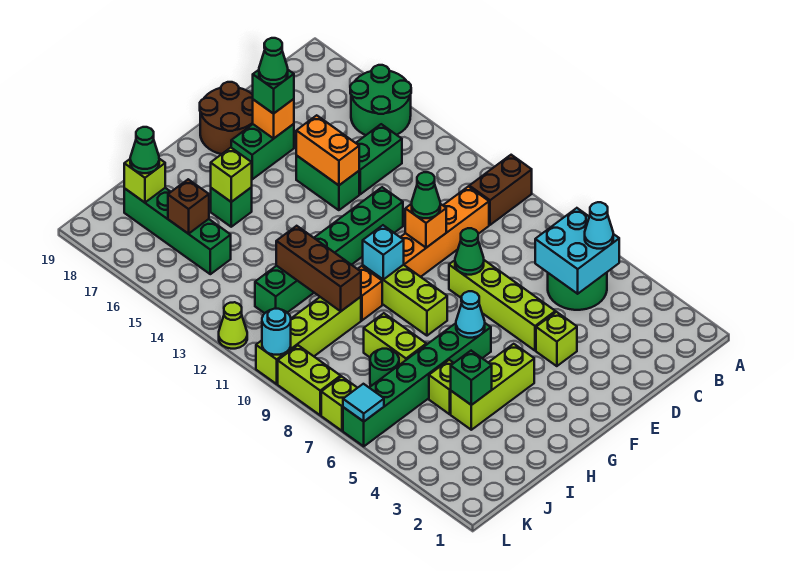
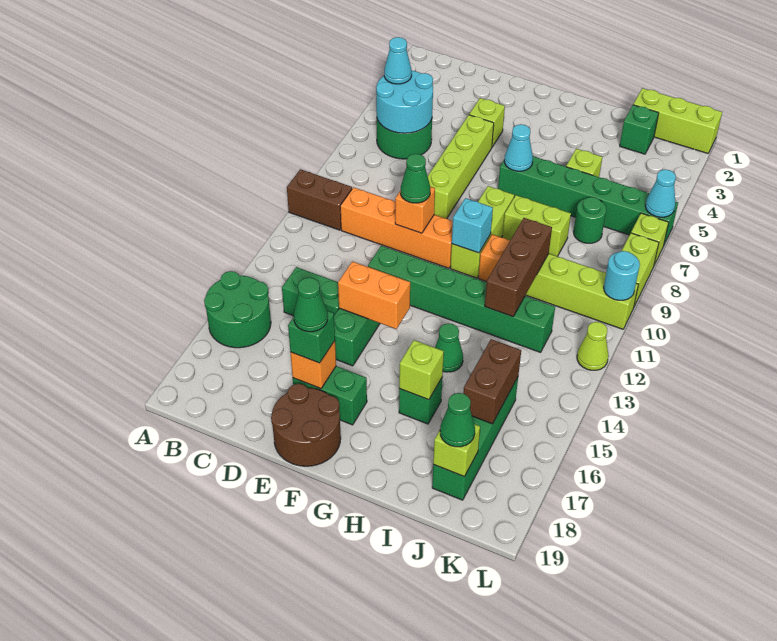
cyan 2x2 brick [535,208,619,294] -> cyan 2x2 round brick [376,71,433,133]
green 1x1 cone [455,228,484,275] -> green 1x1 cone moved to [435,323,463,372]
orange 1x2 brick [296,115,359,185] -> orange 1x2 brick turned to [338,261,410,329]
lime 1x3 brick [451,344,534,430] -> lime 1x3 brick moved to [633,88,722,153]
green 1x1 brick [451,351,492,405] -> green 1x1 brick moved to [620,105,659,154]
lime 1x2 brick [364,313,426,365] -> lime 1x2 brick turned to [502,195,571,256]
brown 1x1 brick [168,179,209,234] -> brown 1x2 brick [463,339,521,424]
cyan 1x1 tile [343,384,384,421] -> cyan 1x1 cone [645,169,676,217]

